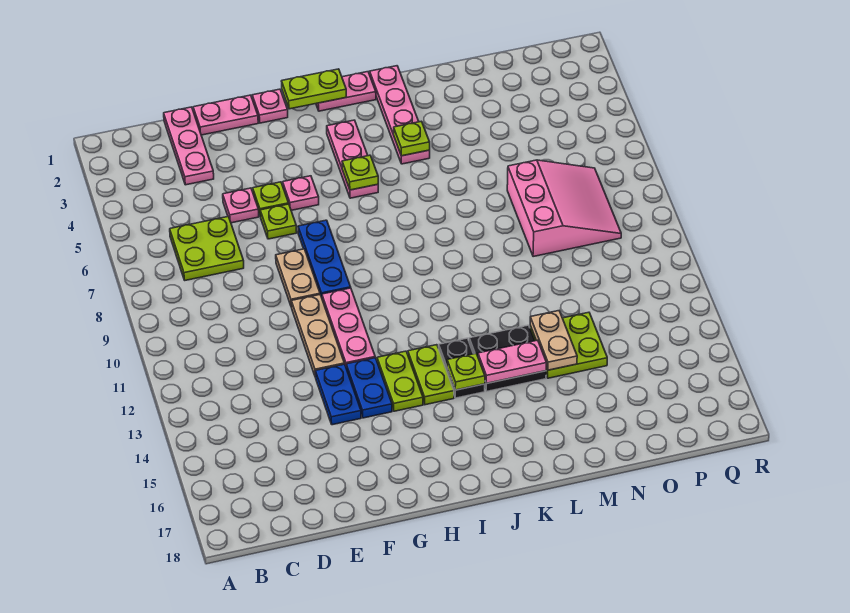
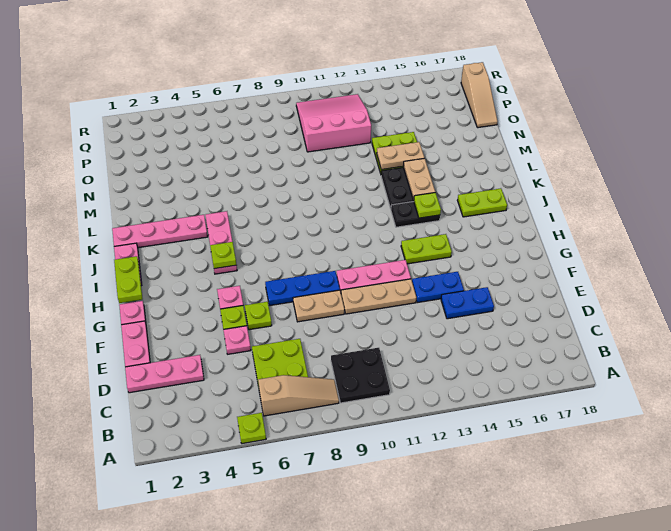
none -> tan 1x3 slope [258,375,339,416]
none -> black 2x2 plate [331,348,390,403]
blue 1x2 plate [346,358,392,418] -> blue 1x2 plate moved to [441,287,494,319]
pink 1x3 plate [327,120,378,198] -> pink 1x3 plate turned to [205,211,237,274]
lime 1x2 plate [408,345,454,405] -> lime 1x2 plate moved to [457,188,507,217]
lime 1x1 plate [394,121,430,156] -> lime 1x1 plate moved to [237,413,266,444]
pink 1x2 plate [478,340,547,383] -> tan 1x2 plate [403,158,435,200]
pink 3x3 slope [507,160,621,257] -> pink 3x3 slope moved to [296,94,371,152]
none -> tan 1x3 slope [461,62,498,128]

